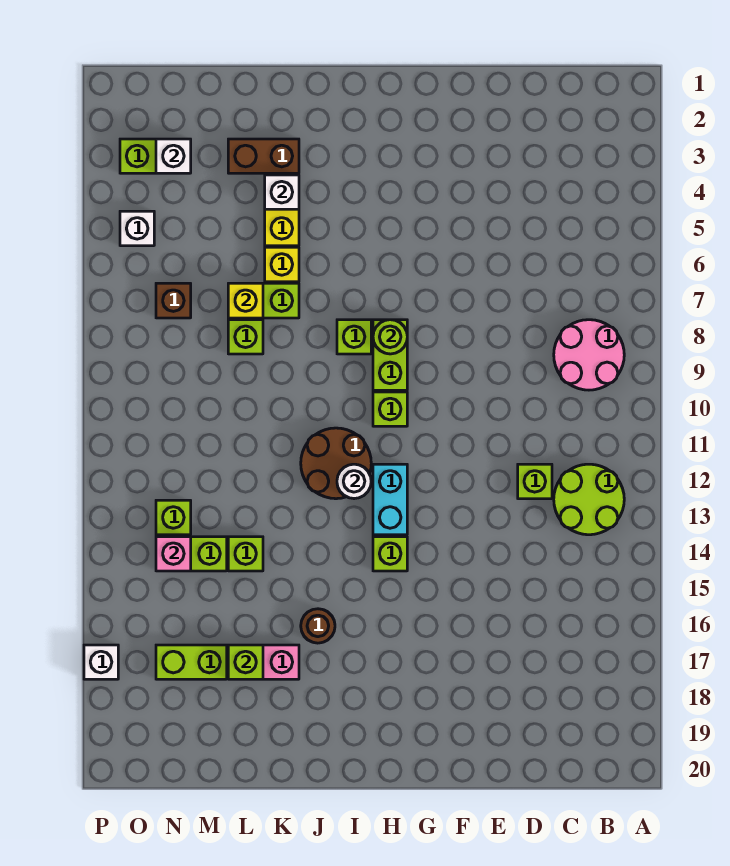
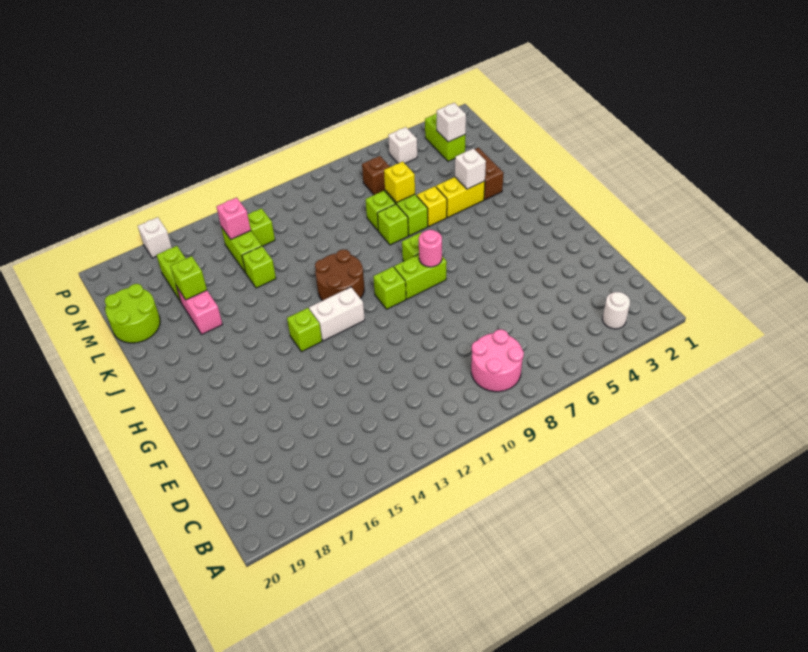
lime 2x2 round brick [554,464,624,535] -> lime 2x2 round brick moved to [105,284,160,343]
lime 1x1 brick [518,464,552,499] -> lime 1x1 brick moved to [377,204,408,245]
lime 1x1 round brick [373,320,407,354] -> pink 1x1 round brick [419,230,442,267]
cyan 1x2 brick [373,464,407,535] -> white 1x2 brick [309,287,365,341]
white 1x1 round brick [337,464,371,499] -> white 1x1 round brick moved to [602,292,630,329]
brown 1x1 round brick [301,609,335,643] -> none

